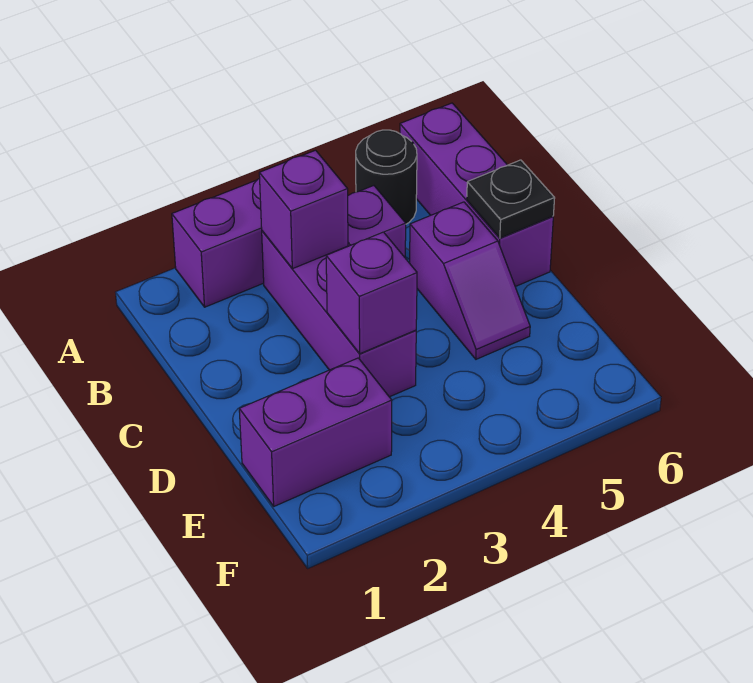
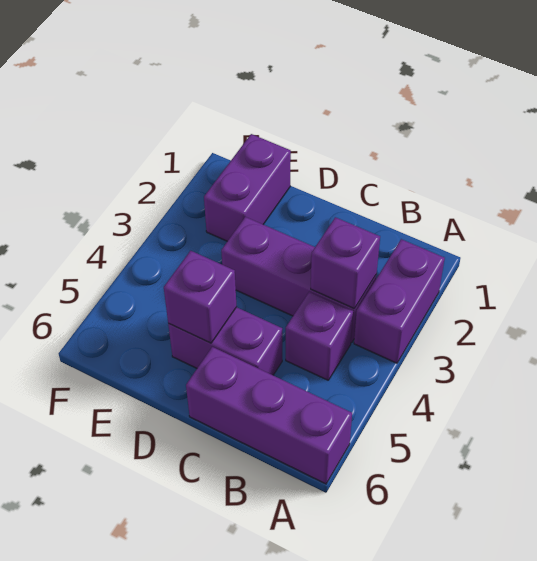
black 1x1 round brick [356,130,417,224] -> none
purple 1x2 slope [410,202,530,359] -> purple 1x2 brick [168,307,282,375]
black 1x1 plate [467,160,555,238] -> none
purple 1x1 brick [326,232,417,354] -> purple 1x1 brick moved to [164,251,237,343]

